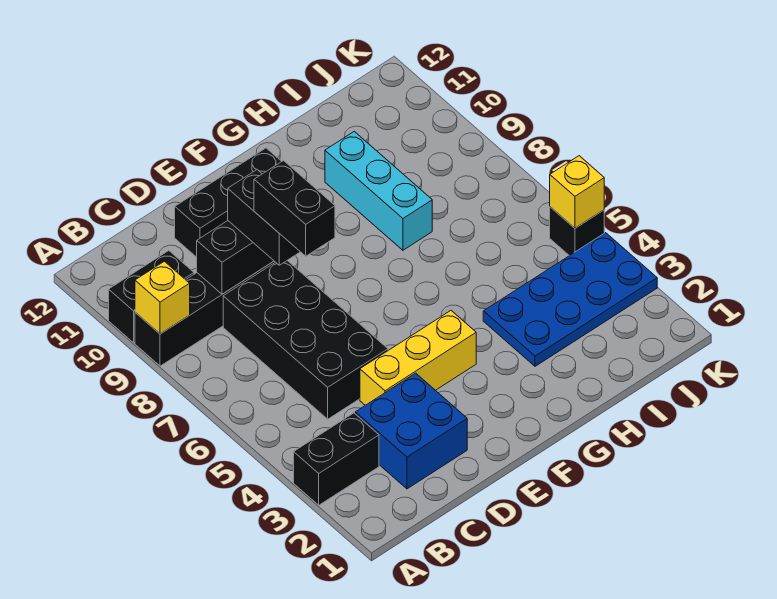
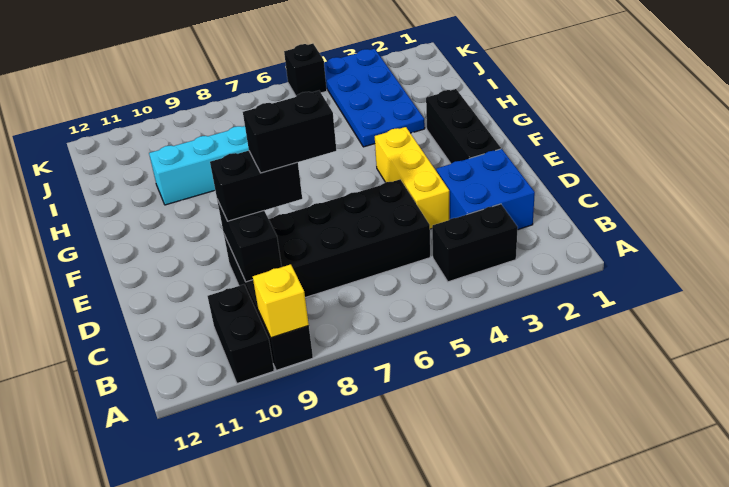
black 1x2 brick [294,413,379,505] -> black 1x2 brick turned to [432,204,518,282]
black 1x3 brick [175,148,282,257] -> black 1x3 brick moved to [426,89,501,163]
yellow 1x1 brick [550,156,604,228] -> none

